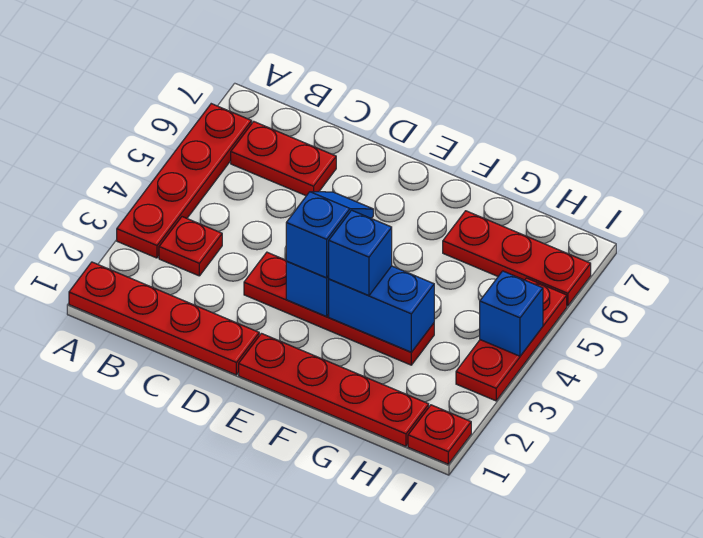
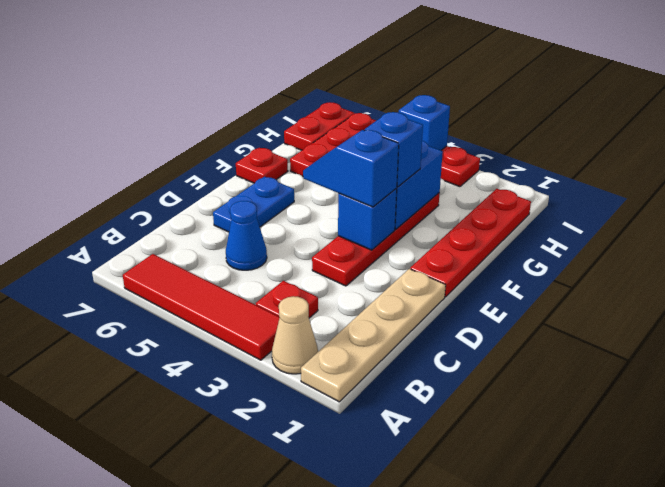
red 1x4 plate [69,262,259,375] -> tan 1x4 plate [301,269,446,402]
none -> tan 1x1 cone [272,296,318,374]
red 1x4 plate [117,104,252,258] -> red 1x4 tile [123,254,280,360]
red 1x2 plate [231,122,336,196] -> red 1x2 plate moved to [284,102,354,150]
none -> blue 1x1 cone [226,201,267,270]
none -> blue 1x2 plate [213,177,294,232]
red 1x1 plate [408,405,471,464] -> red 1x1 plate moved to [236,148,288,183]

